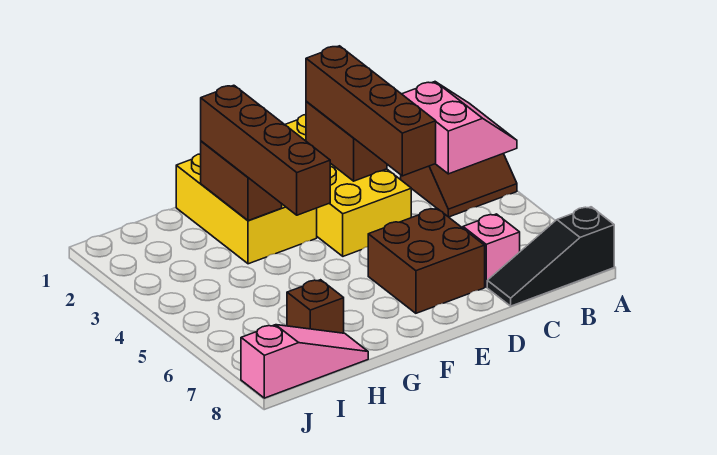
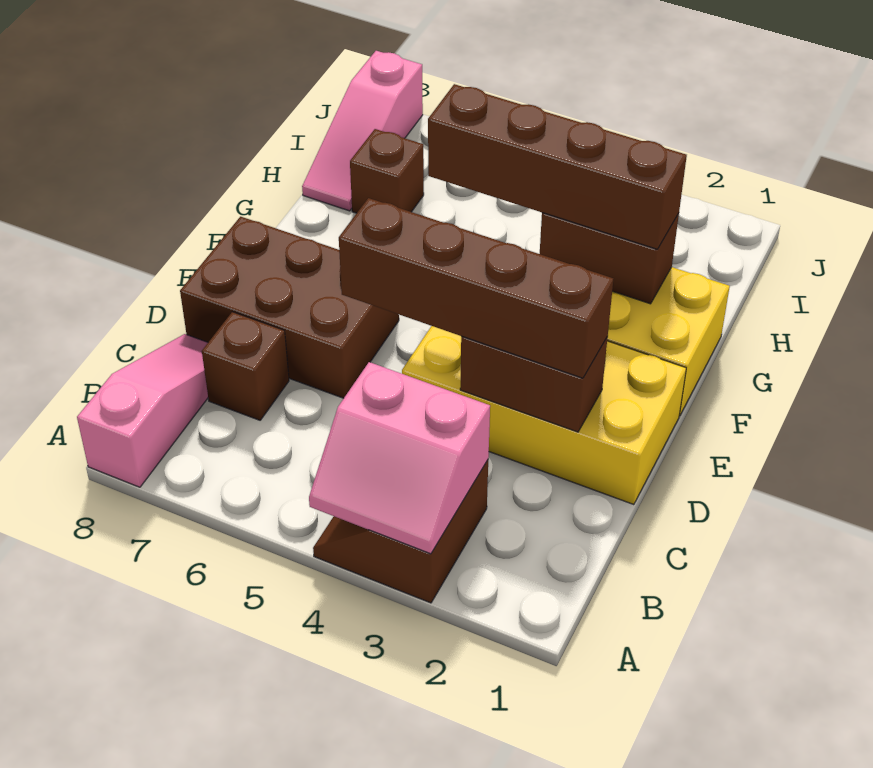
black 1x3 slope [487,207,614,306] -> pink 1x3 slope [77,334,208,487]
pink 1x1 brick [463,214,520,287] -> brown 1x1 brick [202,312,289,420]
brown 2x2 brick [368,208,485,313] -> brown 2x3 brick [180,217,399,398]

